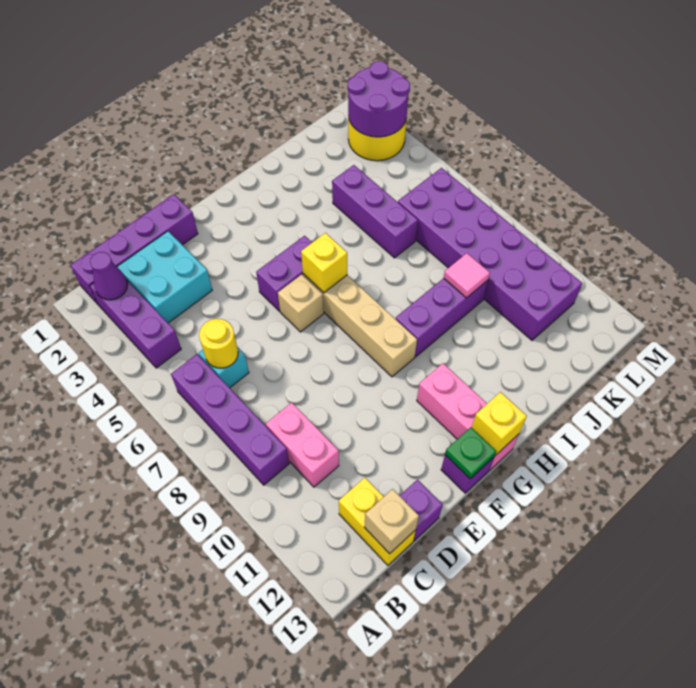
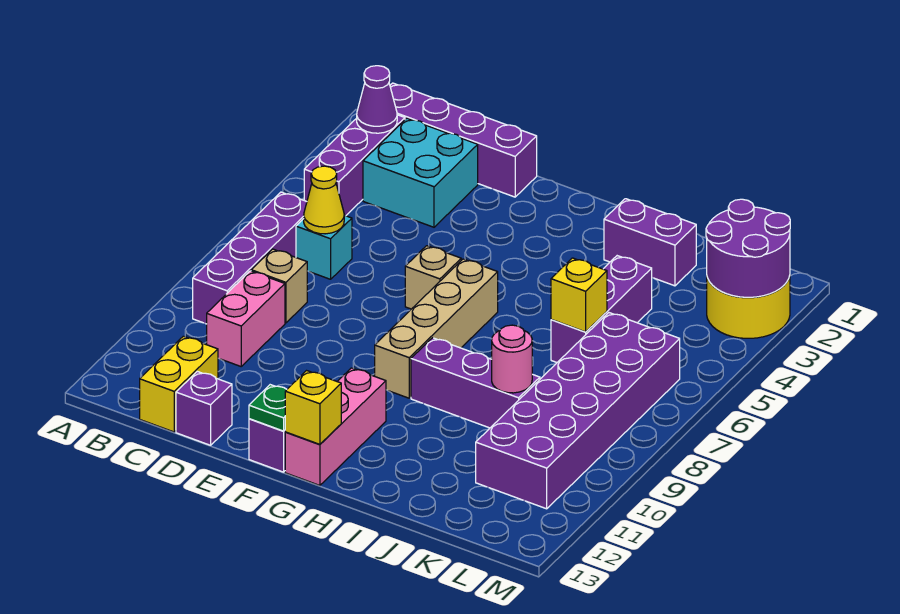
yellow 1x1 round brick [199,319,238,368] -> yellow 1x1 cone [304,166,344,234]
tan 1x1 brick [364,489,419,554] -> tan 1x1 brick moved to [251,249,307,323]
purple 1x2 brick [256,236,312,311] -> purple 1x2 brick moved to [604,199,696,286]
yellow 1x1 brick [301,233,347,293] -> yellow 1x1 brick moved to [551,258,607,332]
pink 1x1 tile [444,253,490,298] -> pink 1x1 round brick [492,325,532,393]

